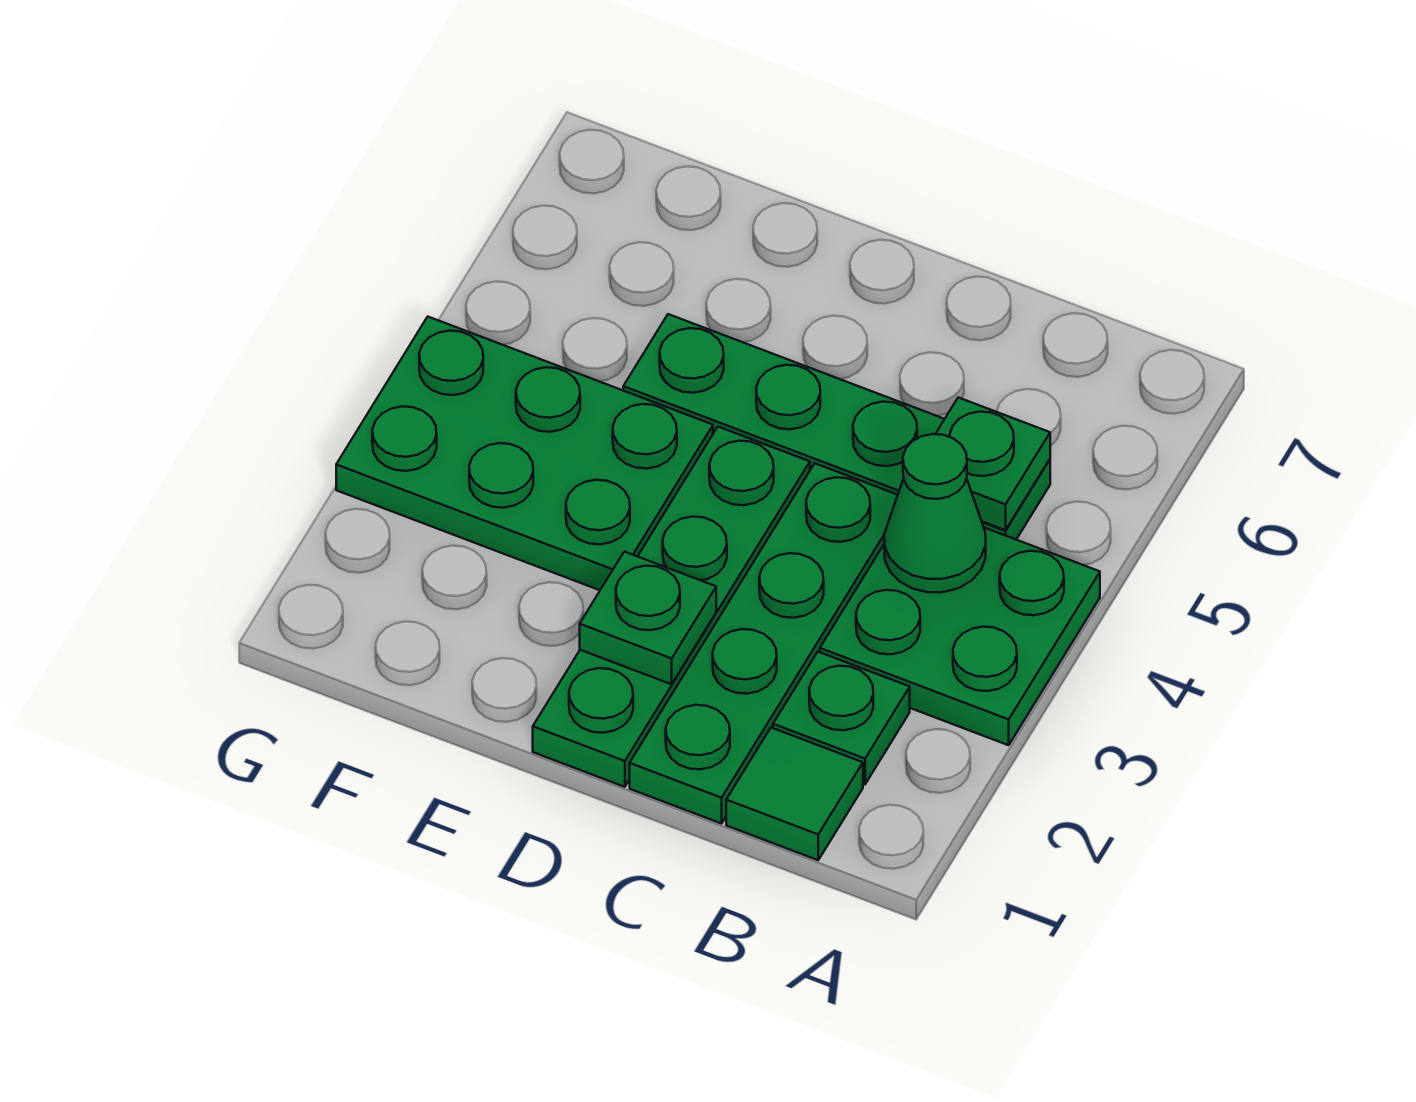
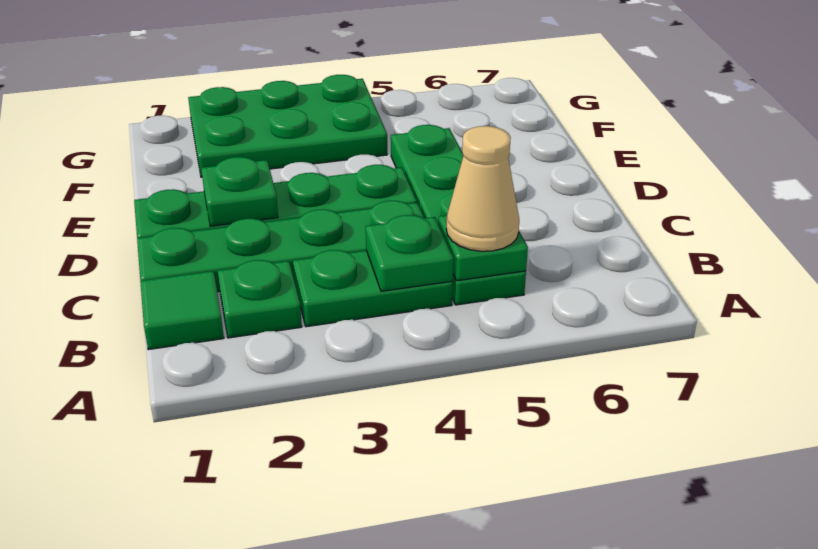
green 2x2 plate [820,528,1100,745] -> green 1x2 plate [293,250,453,327]
green 1x1 cone [884,434,986,592] -> green 1x1 plate [366,215,453,291]
none -> tan 1x1 cone [446,126,519,251]
green 2x3 plate [336,317,713,590] -> green 2x3 plate turned to [188,75,387,177]

